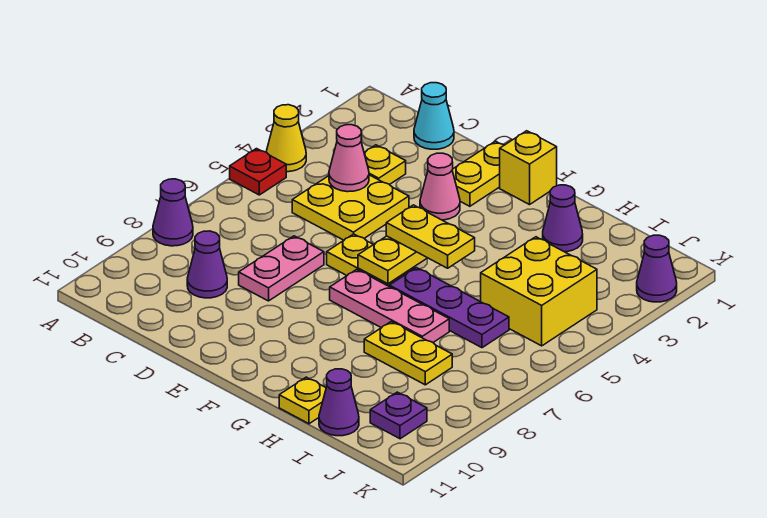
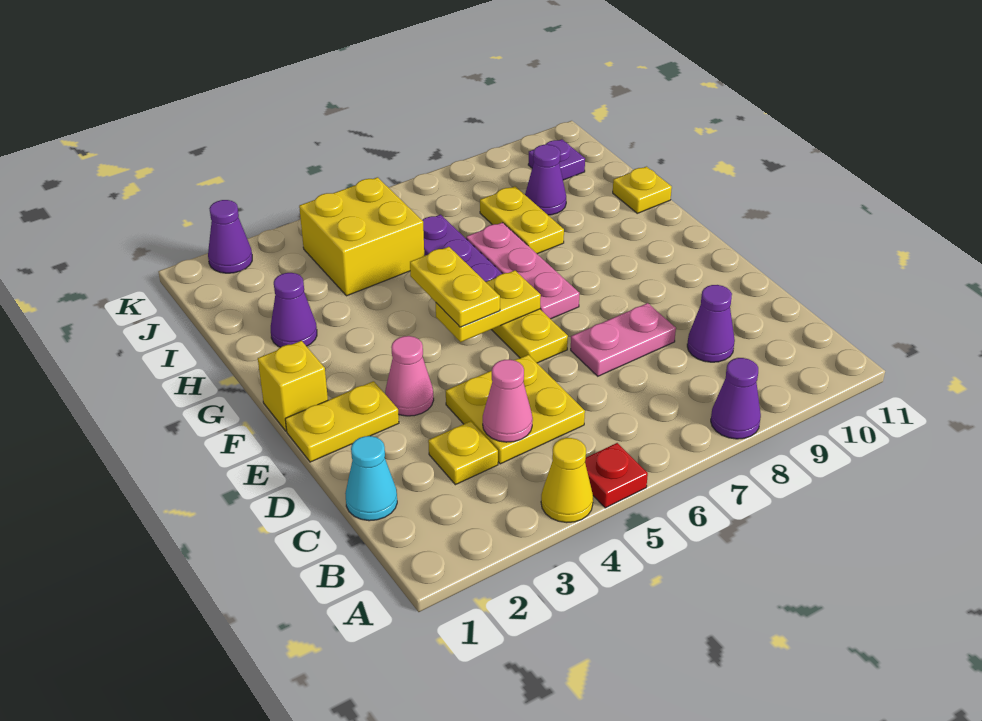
purple 1x1 cone [319,369,359,436] -> purple 1x1 cone moved to [525,145,566,215]

